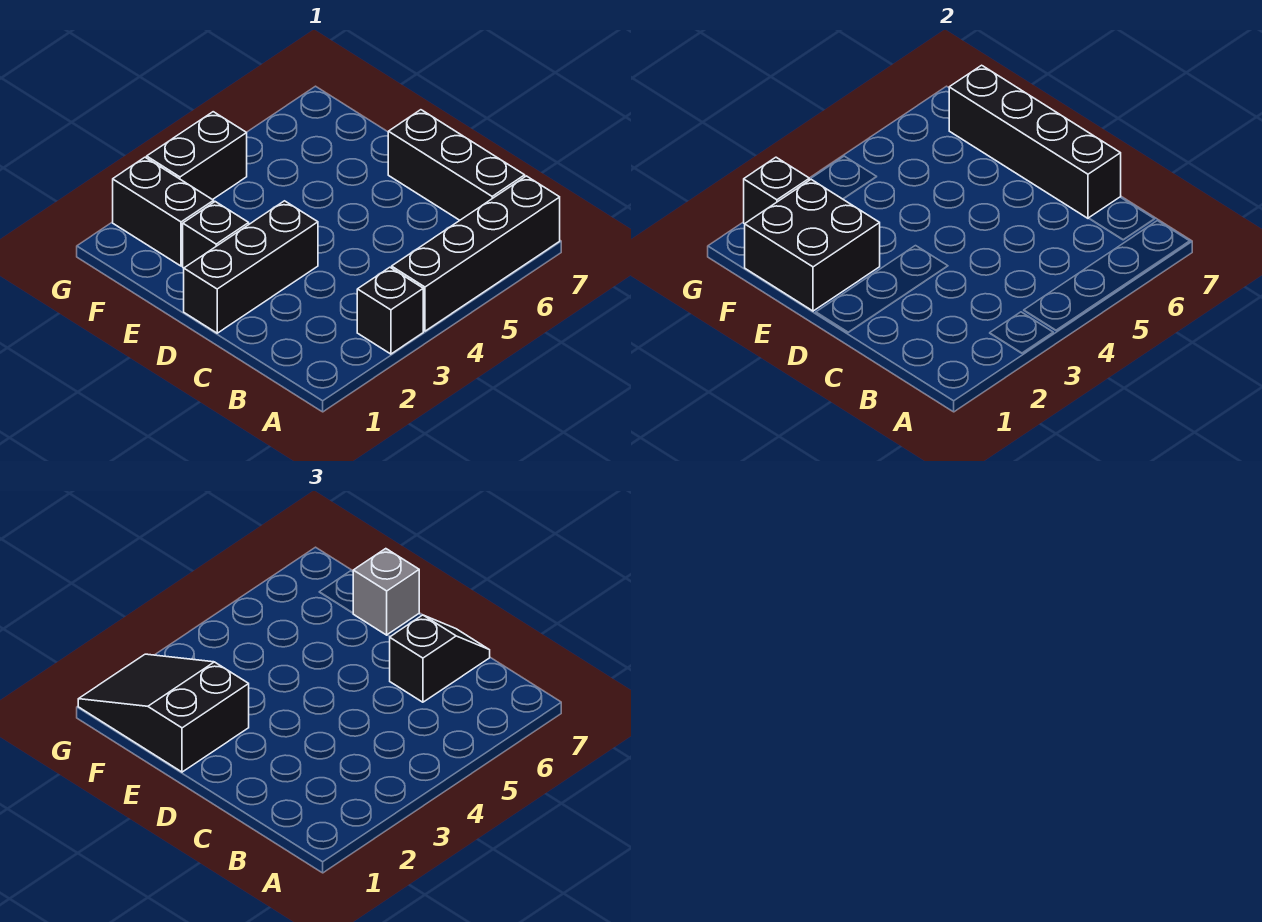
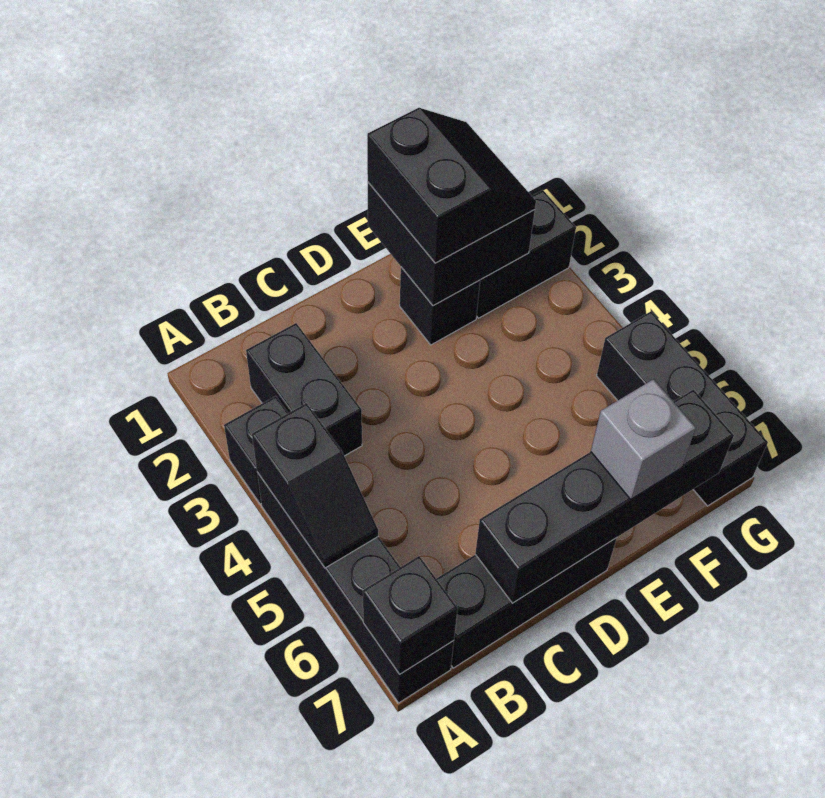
black 1x2 slope [390,615,490,702] -> black 1x2 slope moved to [252,403,378,568]
black 1x3 brick [184,201,318,333] -> black 1x3 brick moved to [597,312,768,506]
black 2x3 slope [78,654,249,772] -> black 2x2 slope [367,108,536,263]
black 1x1 brick [744,157,809,224] -> black 1x1 brick moved to [363,556,458,674]
black 1x2 brick [147,112,247,200] -> black 1x2 brick moved to [246,323,362,456]

